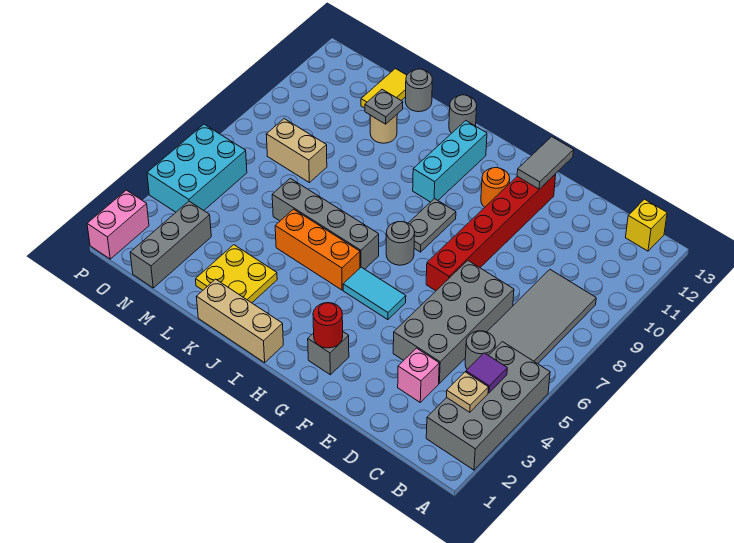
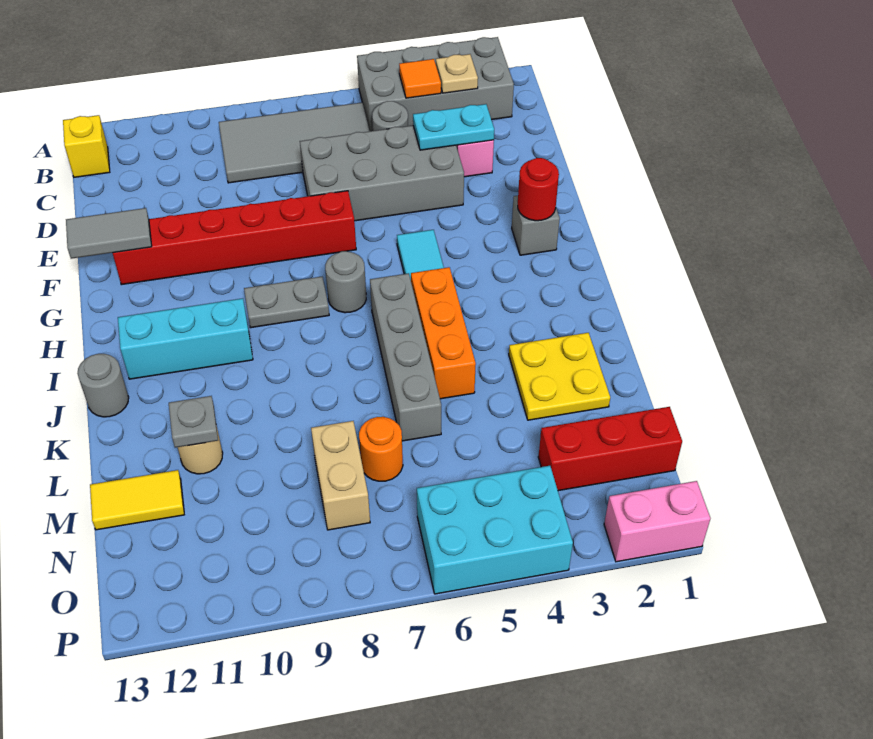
purple 1x1 tile [466,353,507,393] -> orange 1x1 tile [399,59,441,98]
none -> cyan 1x2 plate [413,104,494,150]
orange 1x1 round brick [481,168,510,207] -> orange 1x1 round brick moved to [359,417,403,481]
tan 1x3 brick [196,279,283,363] -> none
grey 1x1 round brick [405,69,432,112] -> none
grey 1x3 brick [130,201,211,288] -> red 1x3 brick [538,407,682,491]

